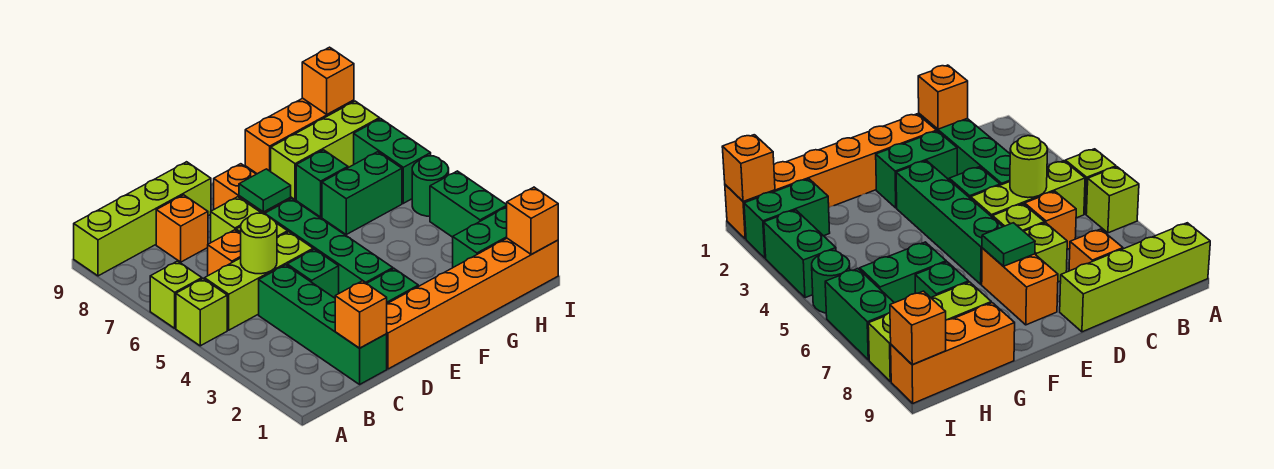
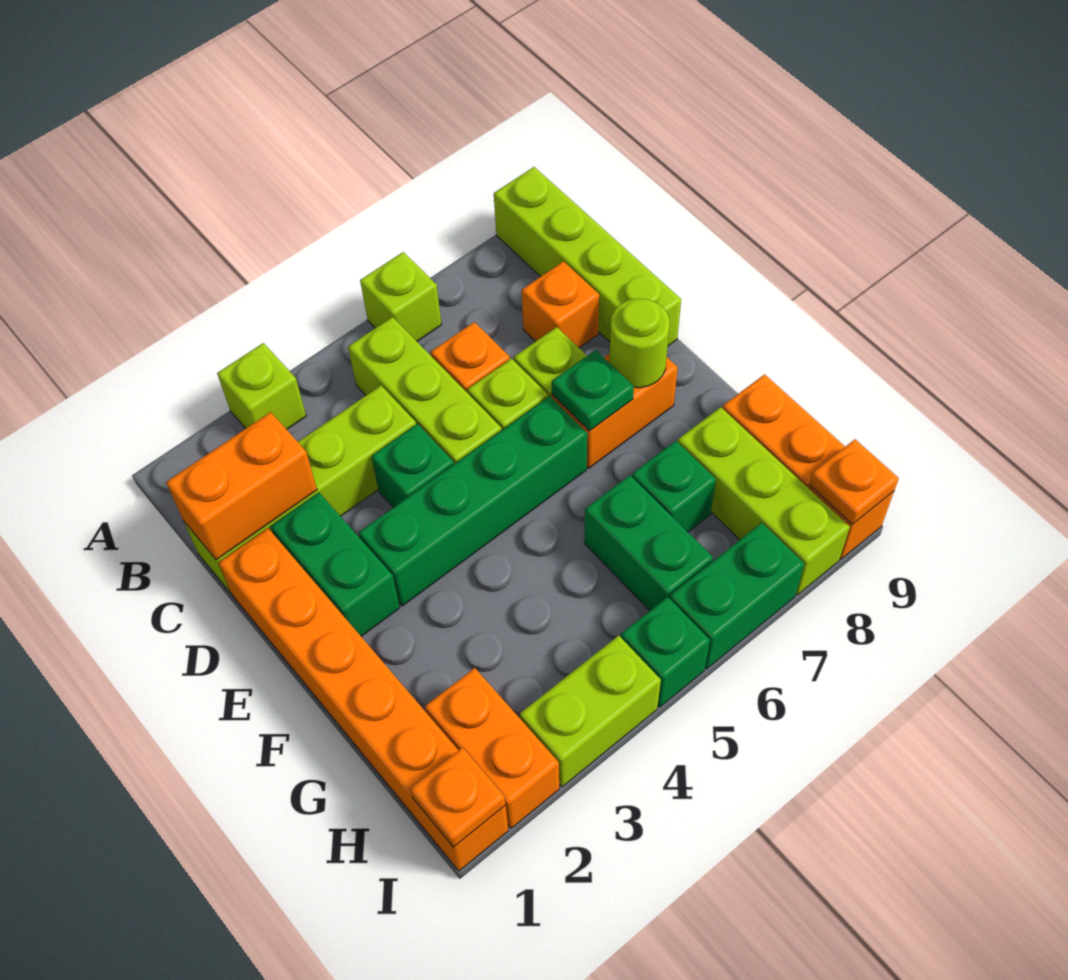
lime 1x1 brick [176,279,227,346] -> lime 1x1 brick moved to [217,343,306,430]
green 1x4 brick [259,265,387,384] -> lime 1x4 brick [184,386,416,593]
orange 1x1 brick [335,281,387,348] -> orange 1x2 brick [166,412,317,560]
lime 1x1 round brick [241,213,277,274] -> lime 1x1 round brick moved to [609,298,670,388]
green 1x1 tile [239,169,291,212] -> green 1x1 plate [552,350,634,431]
green 1x2 brick [453,207,507,267] -> orange 1x2 brick [425,668,559,828]
orange 1x1 brick [507,187,558,255] -> orange 1x1 plate [410,748,505,847]
green 1x2 brick [430,171,507,237] -> lime 1x2 brick [520,635,661,787]
green 1x1 round brick [412,156,449,216] -> green 1x1 brick [621,597,710,707]
orange 1x1 brick [302,47,354,114] -> orange 1x1 plate [809,439,899,524]

